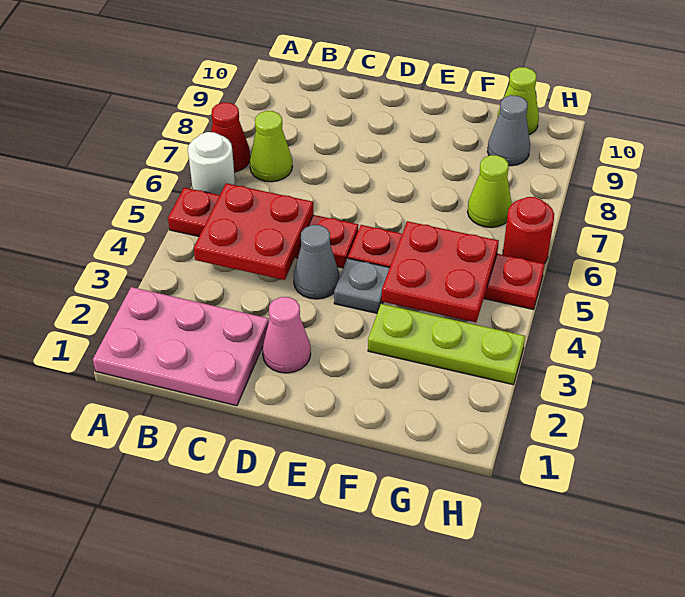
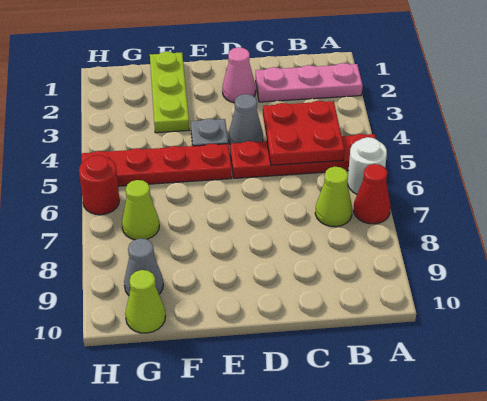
pink 2x3 plate [93,287,269,406] -> pink 1x3 plate [256,63,363,102]
lime 1x3 plate [368,304,525,384] -> lime 1x3 plate turned to [150,52,189,133]
red 2x2 plate [382,221,499,322] -> none

